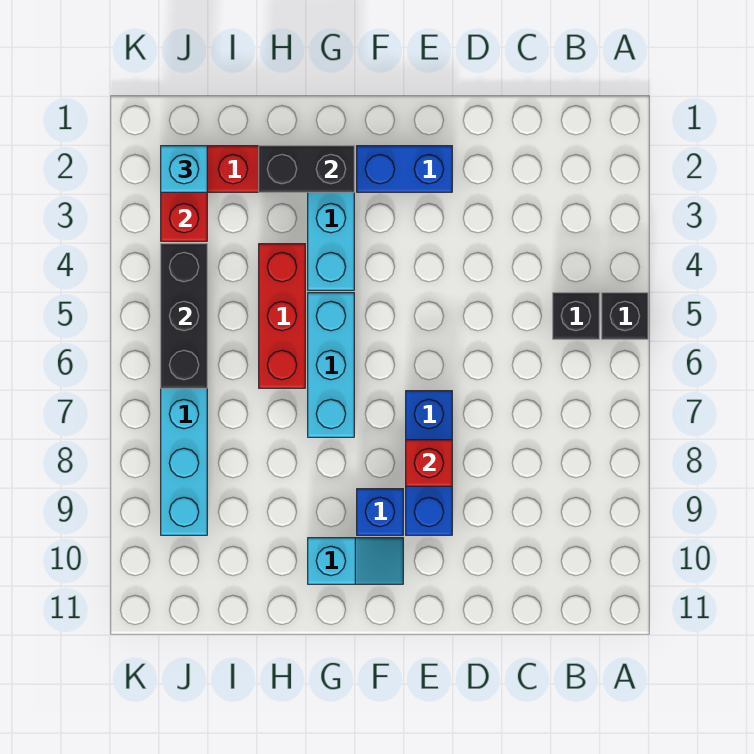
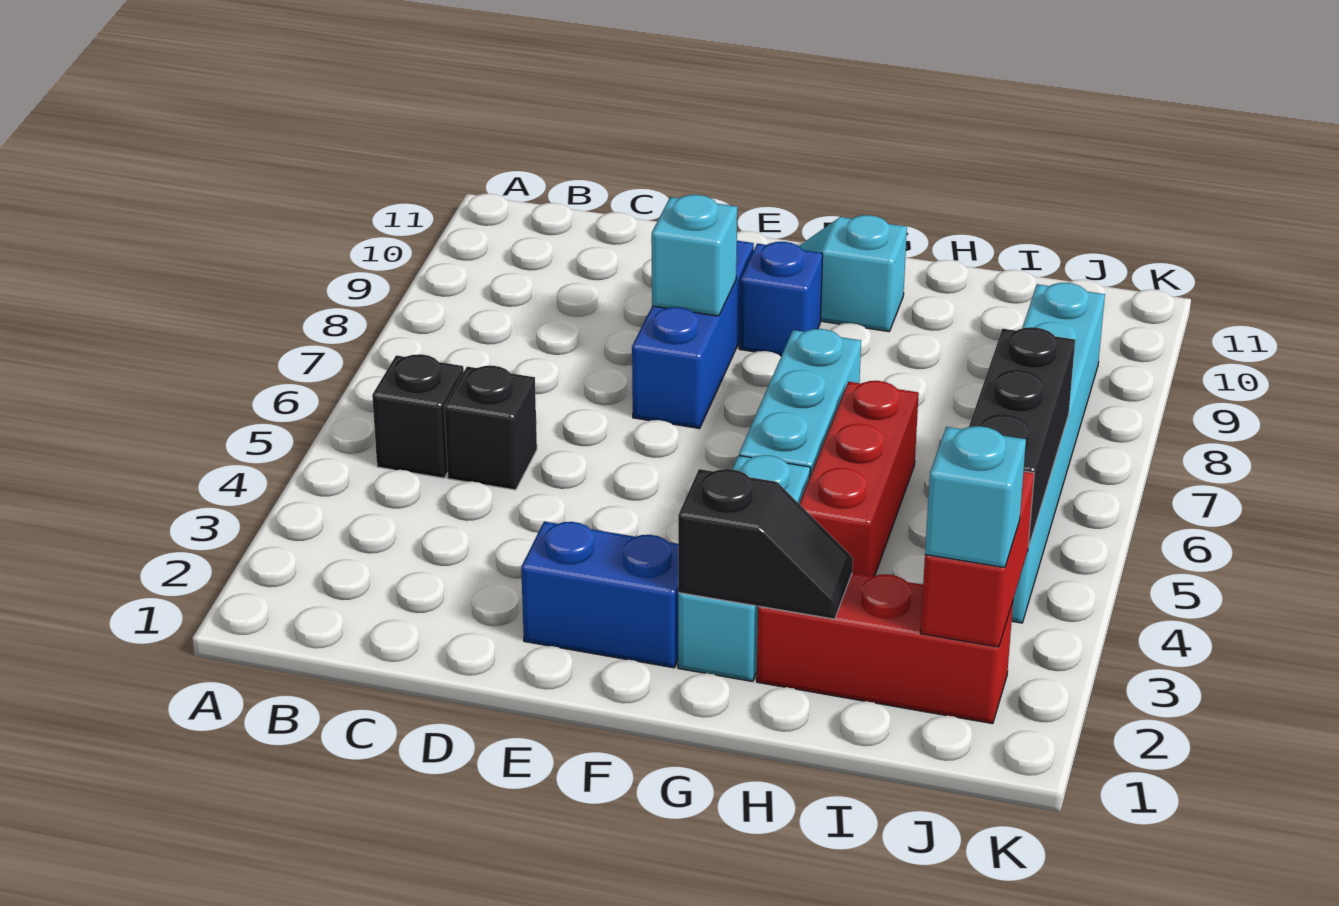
black 1x1 brick [602,293,648,339] -> black 1x1 brick moved to [444,366,537,490]
red 1x1 brick [406,440,452,486] -> cyan 1x1 brick [652,195,737,316]
black 1x2 brick [259,146,354,192] -> black 1x2 slope [678,469,853,619]

